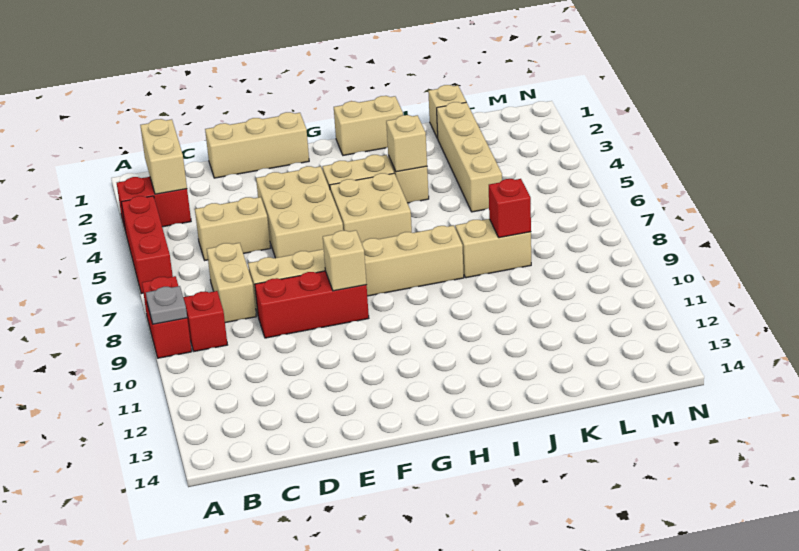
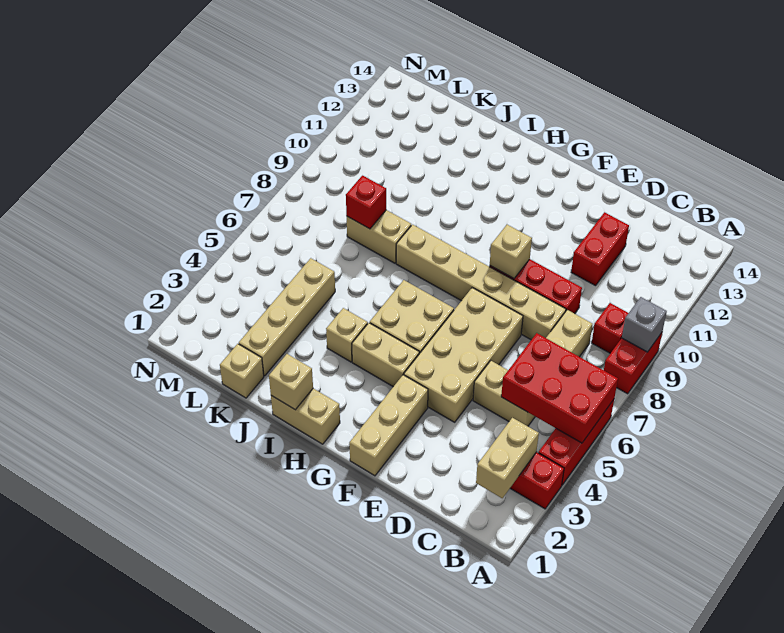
none -> red 2x3 brick [501,333,618,443]
grey 1x1 plate [146,286,187,324] -> grey 1x1 brick [622,297,667,352]
tan 1x3 brick [205,112,309,178] -> tan 1x3 brick turned to [349,375,428,476]
none -> red 1x2 brick [571,212,629,286]
tan 2x3 brick [256,166,343,258] -> tan 2x4 brick [404,288,523,422]
tan 1x1 brick [386,115,427,172] -> tan 1x1 brick moved to [269,354,313,410]

